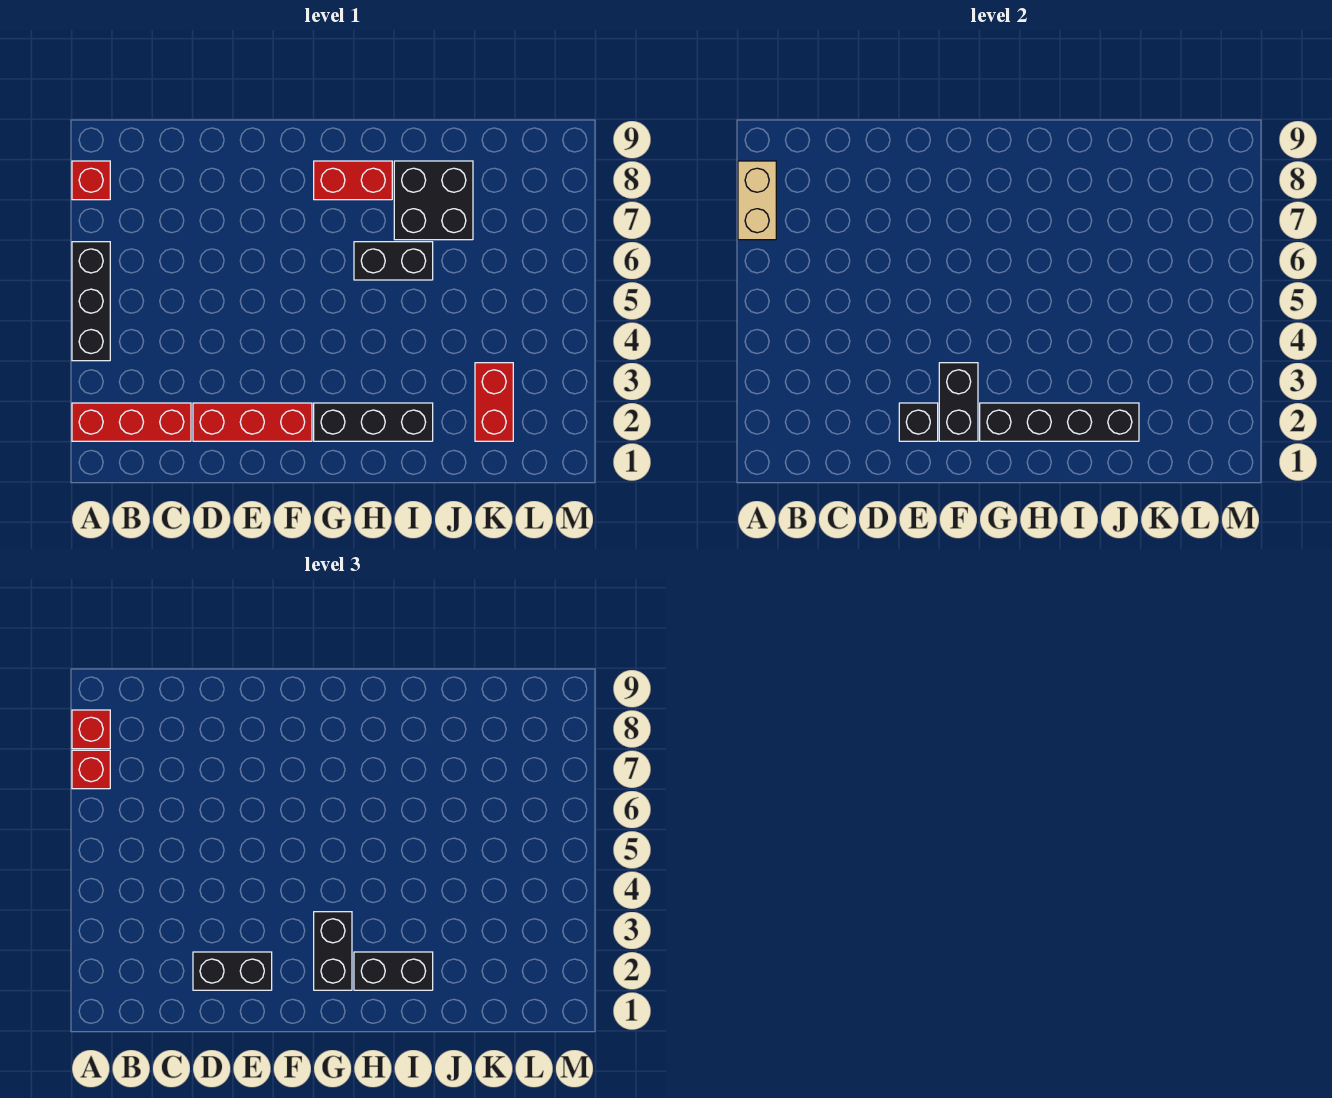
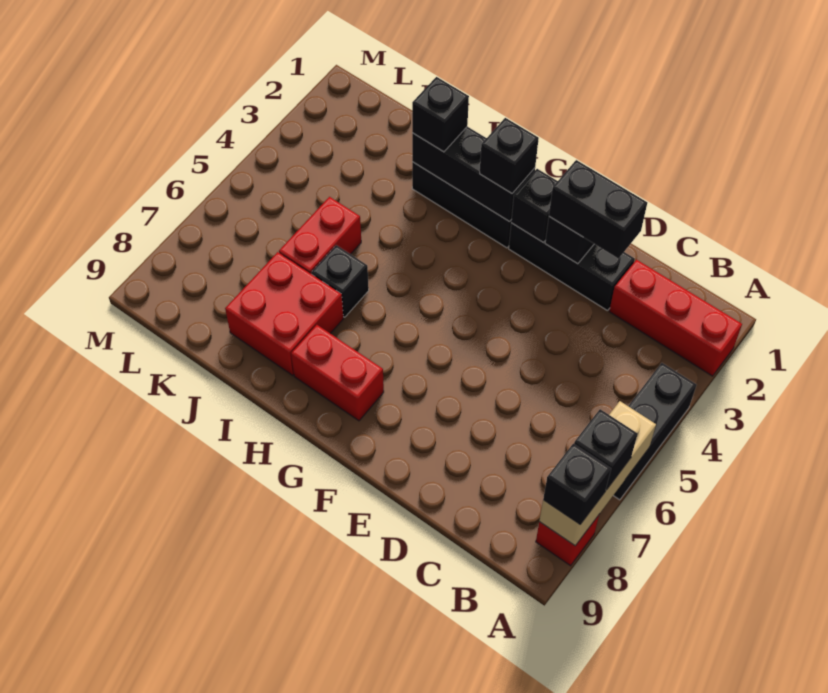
tan 1x2 brick [738,161,776,240] -> tan 1x3 brick [539,401,656,546]
red 1x1 brick [72,750,110,789] -> black 1x1 brick [574,409,638,490]
red 1x1 brick [72,710,110,749] -> black 1x1 brick [543,444,611,524]
red 1x3 brick [193,403,312,441] -> black 1x3 brick [509,223,635,311]
black 1x2 brick [939,363,978,441] -> black 1x1 brick [511,169,558,242]
black 1x4 brick [980,403,1139,441] -> black 1x3 brick [412,127,535,222]
black 1x2 brick [314,912,352,990] -> black 1x1 brick [480,118,539,193]
black 1x2 brick [354,952,433,990] -> black 1x1 brick [412,77,469,152]
black 1x2 brick [354,242,433,280] -> black 1x1 brick [311,245,369,317]
black 2x2 brick [394,161,473,240] -> red 2x2 brick [225,252,343,376]
red 1x2 brick [475,363,513,441] -> red 1x2 brick moved to [279,197,361,274]

